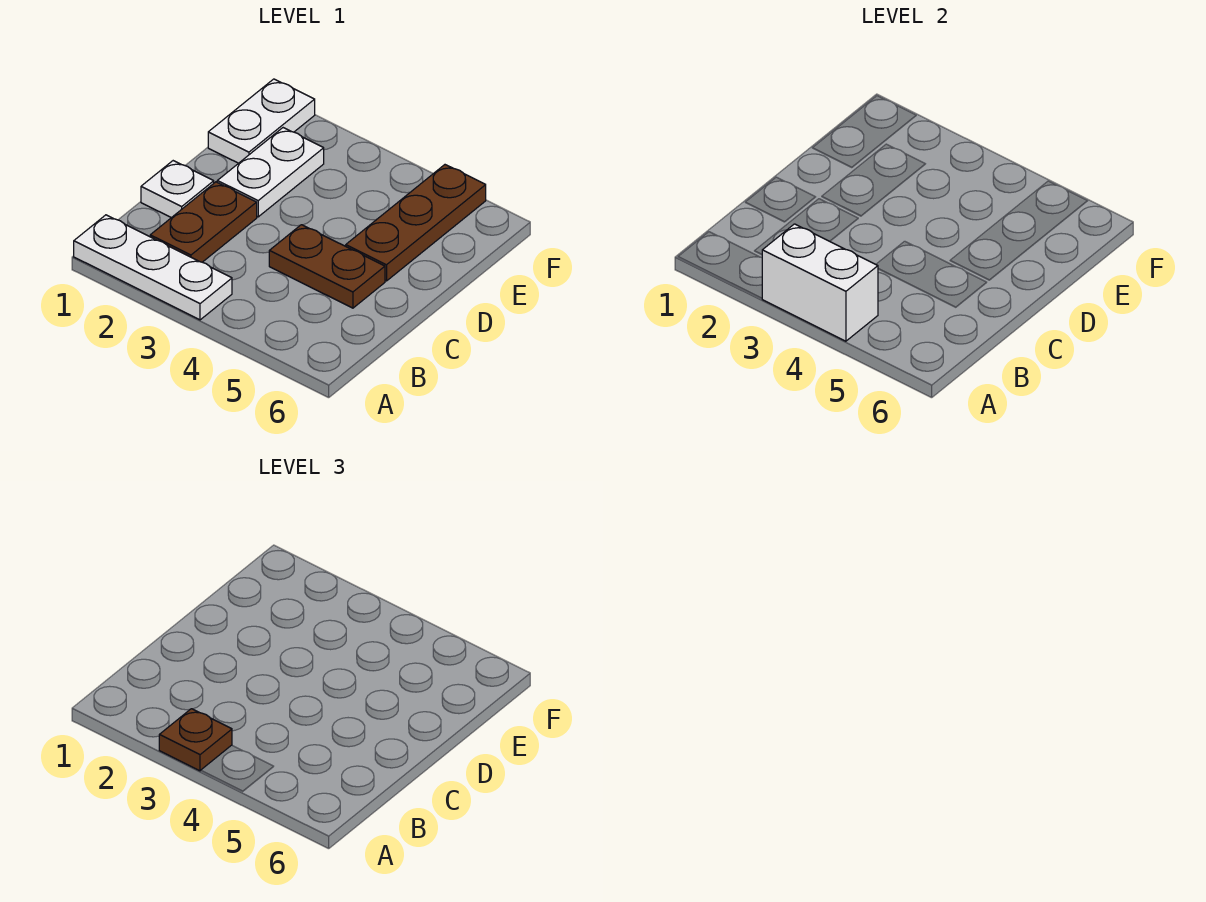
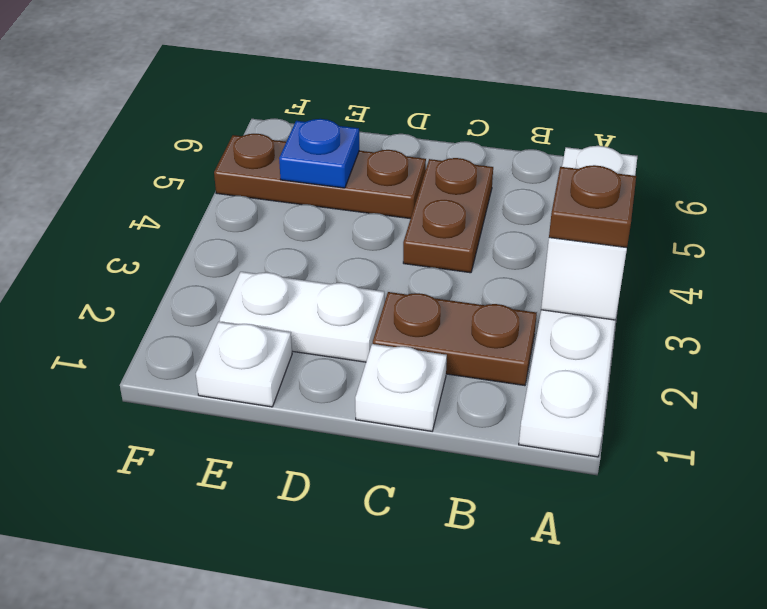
white 1x2 plate [208,79,315,163] -> white 1x1 plate [196,322,292,407]
none -> blue 1x1 plate [279,119,359,188]

